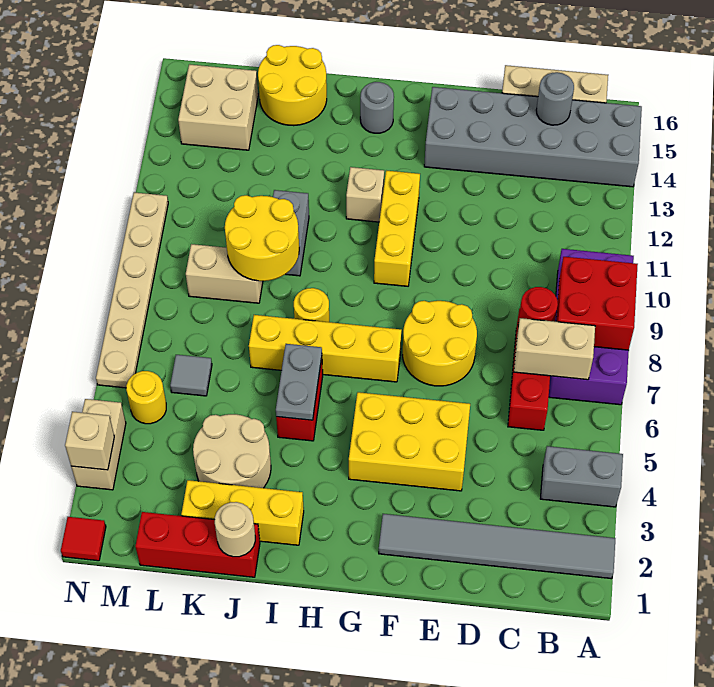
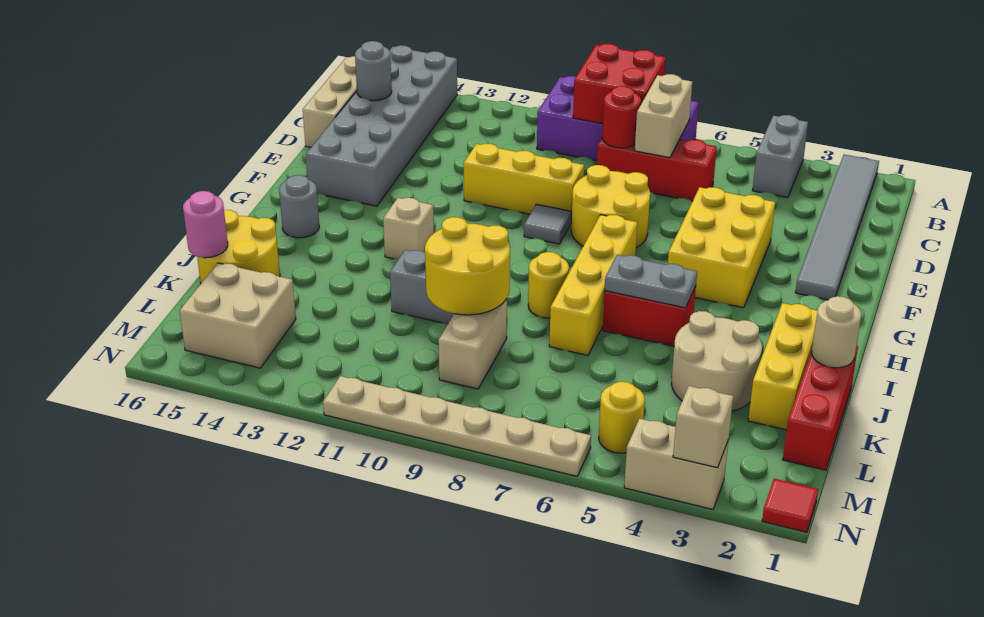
yellow 1x3 brick [374,170,420,286] -> yellow 1x3 brick moved to [464,143,584,223]
none -> pink 1x1 round brick [183,191,228,258]
grey 1x1 tile [170,355,212,396] -> grey 1x1 tile moved to [524,204,571,244]

